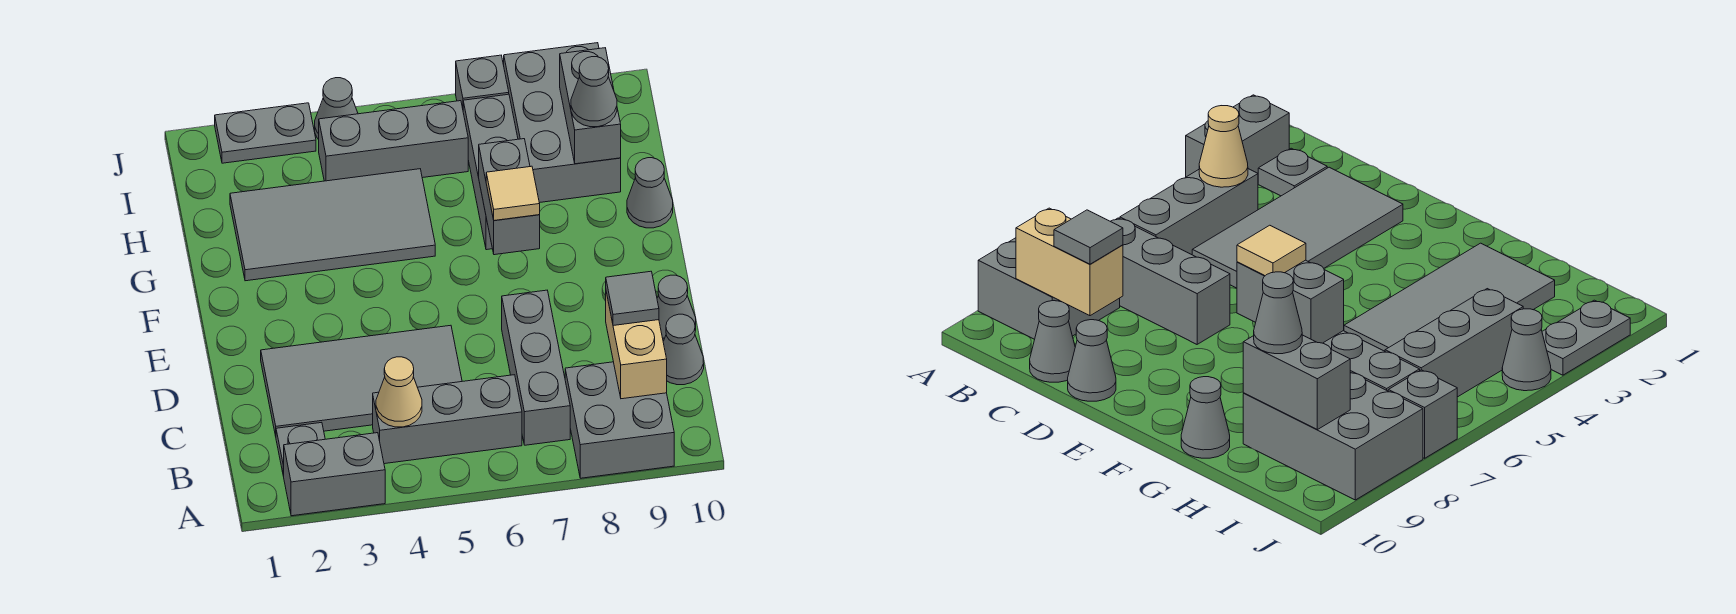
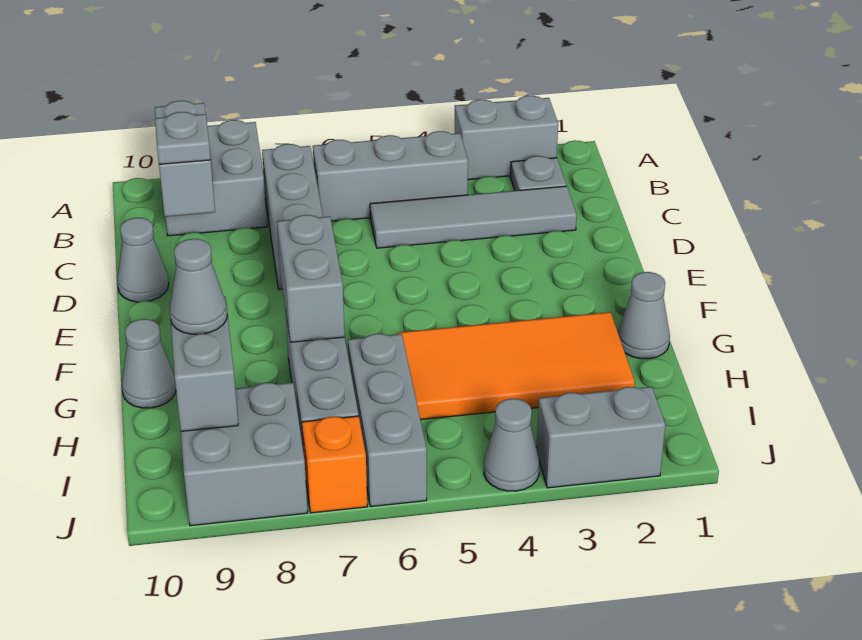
tan 1x1 cone [376,357,422,427] -> none
tan 1x2 brick [606,292,667,399] -> grey 1x2 brick [155,101,215,217]
grey 2x4 tile [261,325,462,436] -> grey 1x4 tile [370,186,577,248]
grey 1x1 tile [606,271,659,326] -> grey 1x1 plate [155,112,211,164]
grey 1x1 cone [663,314,704,385] -> grey 1x1 cone moved to [618,272,670,359]
tan 1x1 tile [486,166,540,221] -> none
grey 2x4 tile [230,169,435,281] -> orange 2x4 tile [397,312,635,420]
grey 2x3 brick [504,43,621,203] -> grey 2x2 brick [181,383,308,526]
grey 1x3 brick [319,101,468,181] -> grey 1x3 brick turned to [348,334,427,507]
grey 1x2 plate [215,103,316,163] -> grey 1x2 brick [536,387,665,488]
grey 1x1 brick [456,55,509,108] -> orange 1x1 brick [302,416,367,513]

